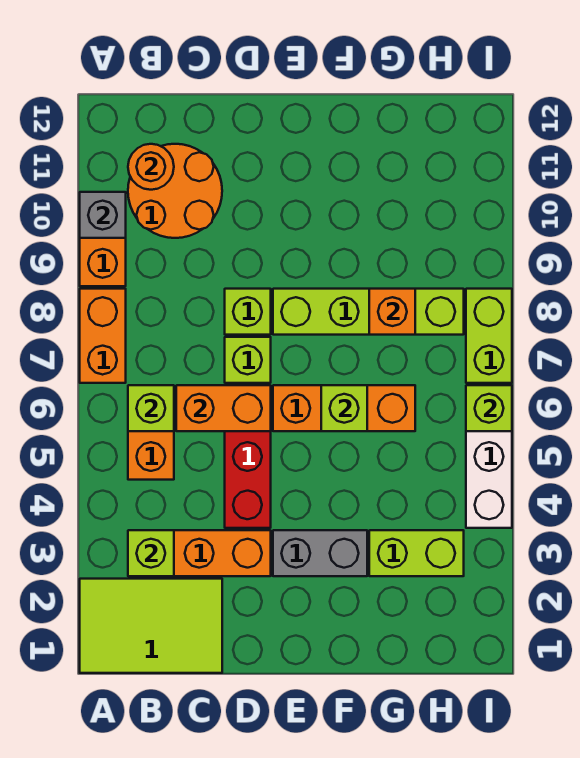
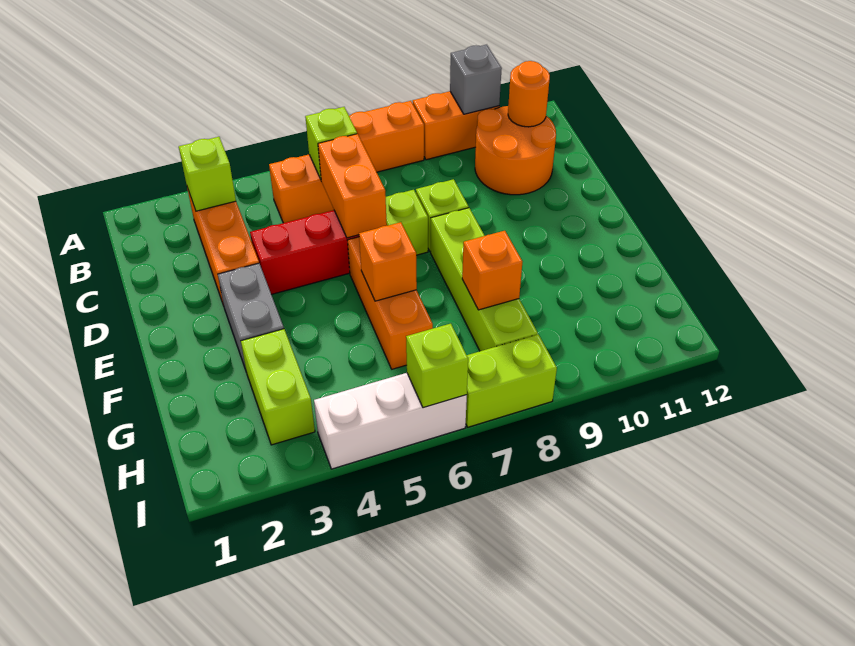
lime 2x3 tile [80,579,222,673] -> none
lime 1x1 brick [321,385,367,431] -> orange 1x1 brick [359,222,417,301]

